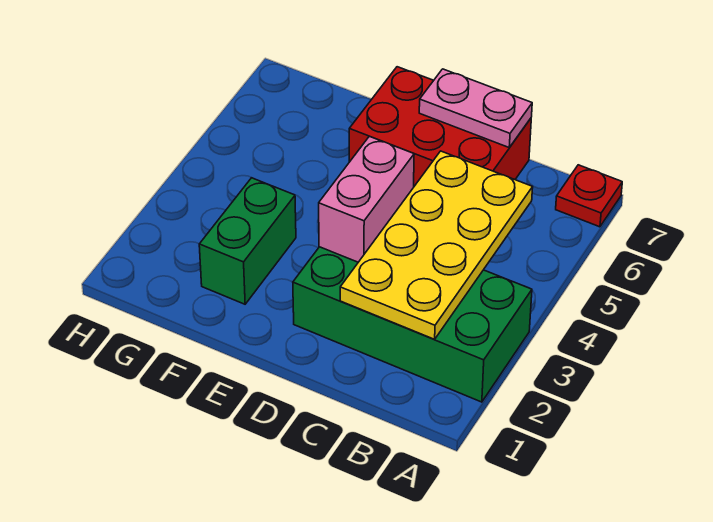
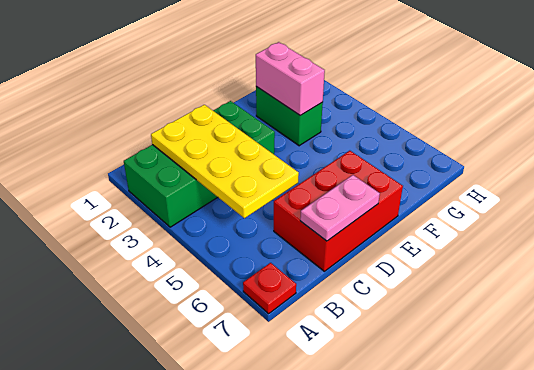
pink 1x2 brick [319,136,414,262] -> pink 1x2 brick moved to [256,42,325,115]

